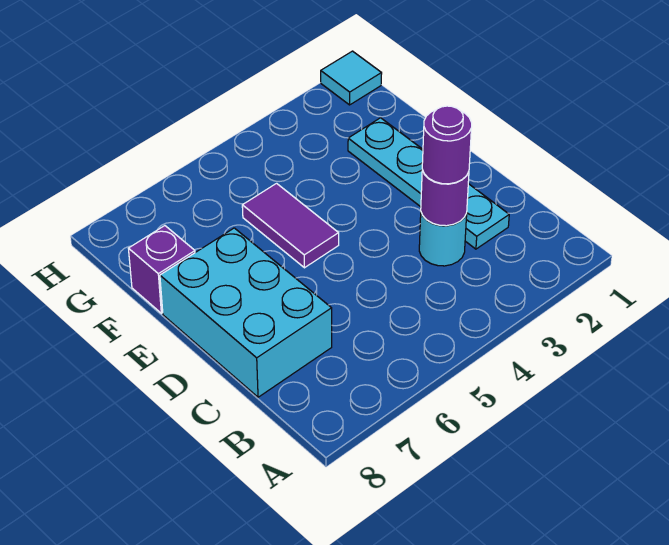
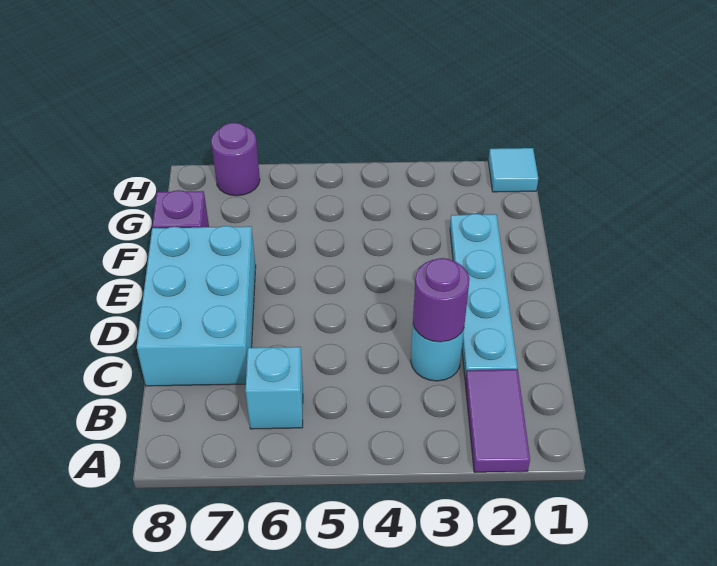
none -> cyan 1x1 brick [245,347,303,429]
purple 1x1 round brick [422,106,472,184] -> purple 1x1 round brick moved to [211,123,260,196]
purple 1x2 tile [242,183,339,268] -> purple 1x2 tile moved to [465,369,530,472]

